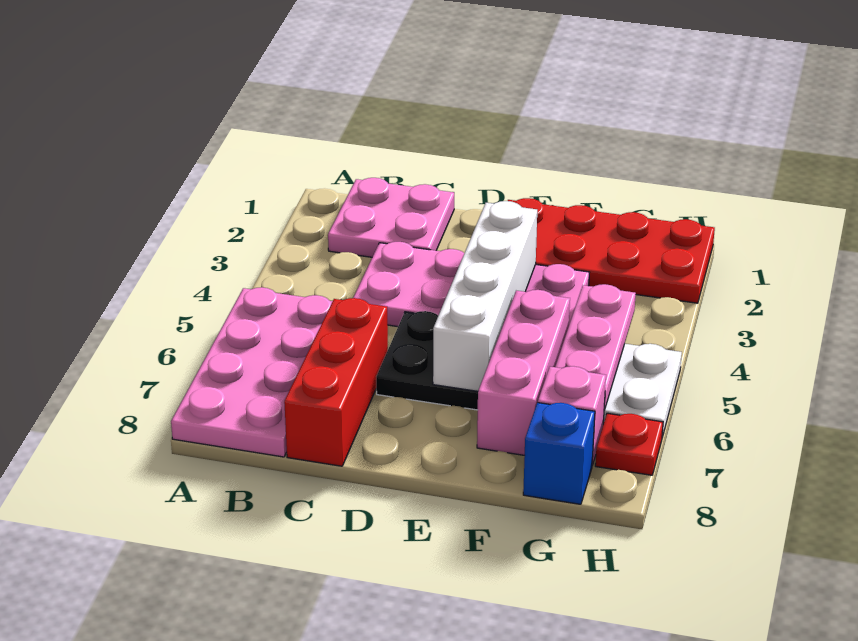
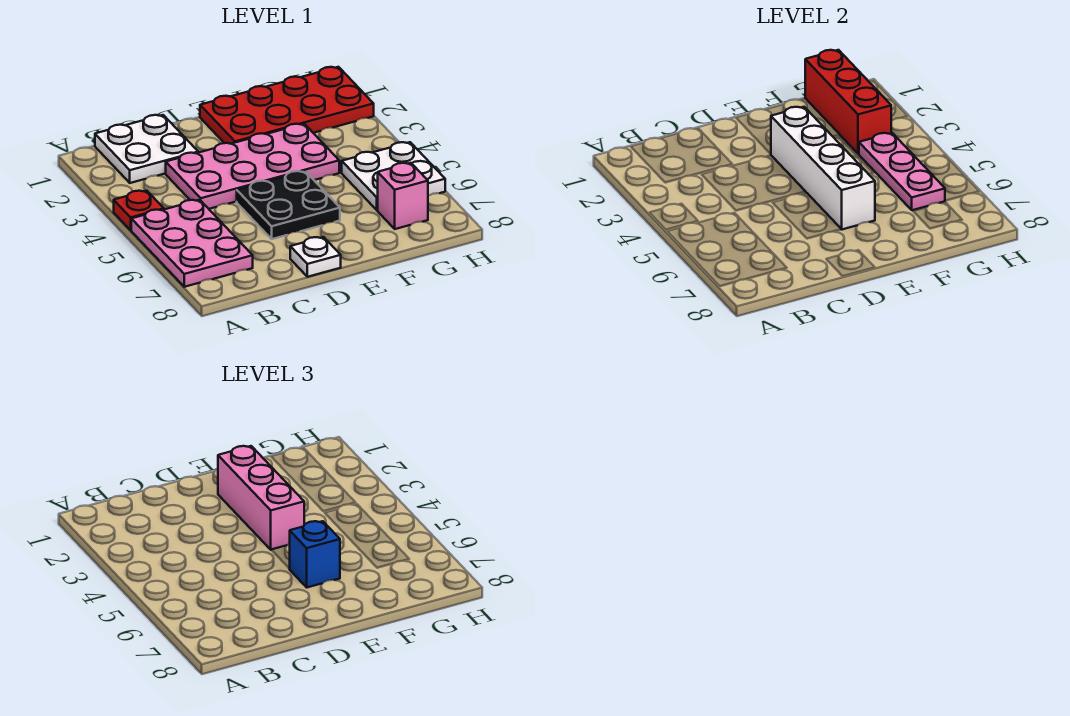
pink 2x4 plate [171,287,333,457] -> pink 2x3 plate [131,200,253,287]
pink 2x2 plate [328,178,454,257] -> white 2x2 plate [95,115,198,183]
red 1x3 brick [284,298,388,466] -> red 1x3 brick moved to [805,50,892,154]
none -> white 1x1 plate [290,237,341,277]
pink 1x3 brick [477,290,570,455] -> pink 1x3 brick moved to [218,446,304,550]
blue 1x1 brick [523,403,595,504] -> blue 1x1 brick moved to [290,521,340,587]
red 1x1 plate [595,413,663,475] -> red 1x1 plate moved to [114,191,164,230]

